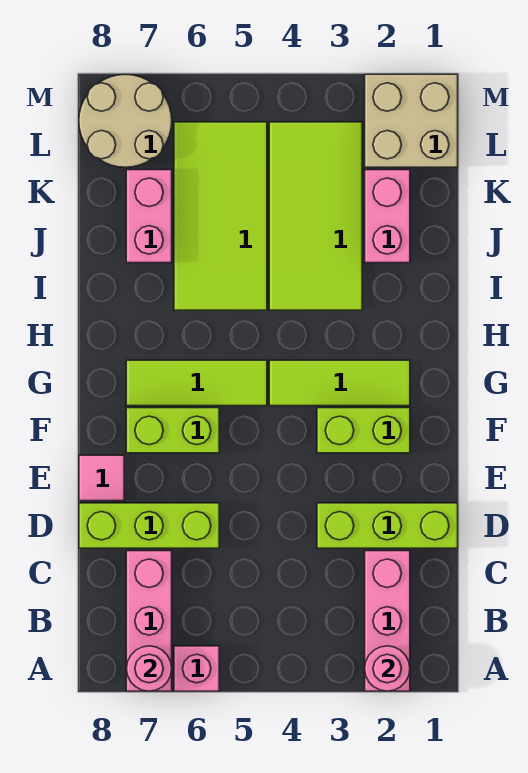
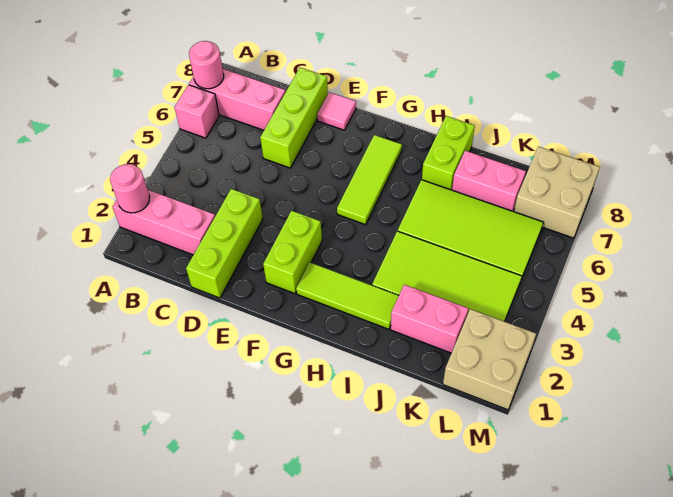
lime 1x2 brick [126,408,219,453] -> lime 1x2 brick moved to [422,116,475,190]
lime 1x3 tile [269,360,410,406] -> lime 1x3 tile turned to [296,262,399,329]
tan 2x2 round brick [79,74,172,167] -> tan 2x2 brick [514,146,600,238]

